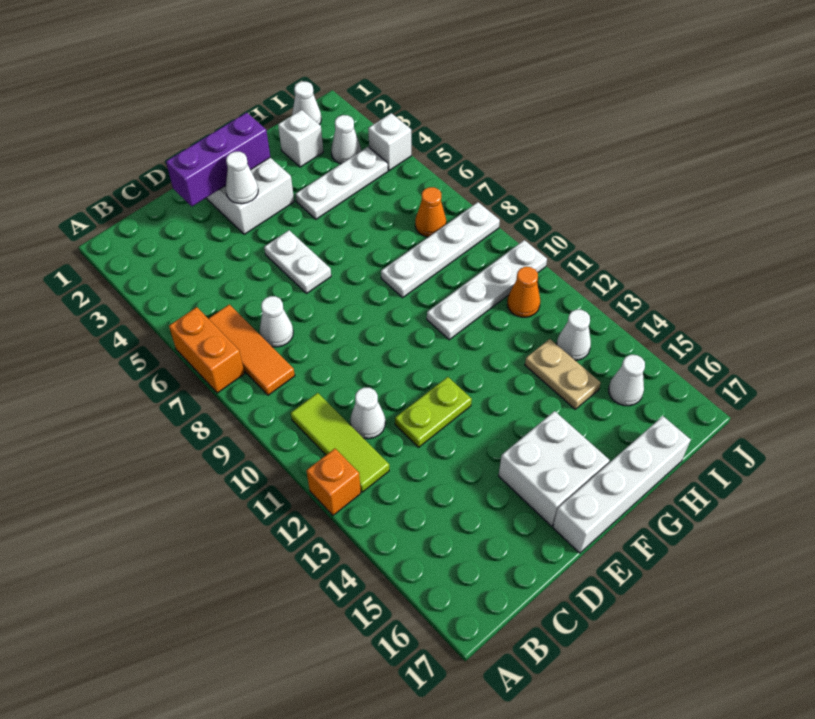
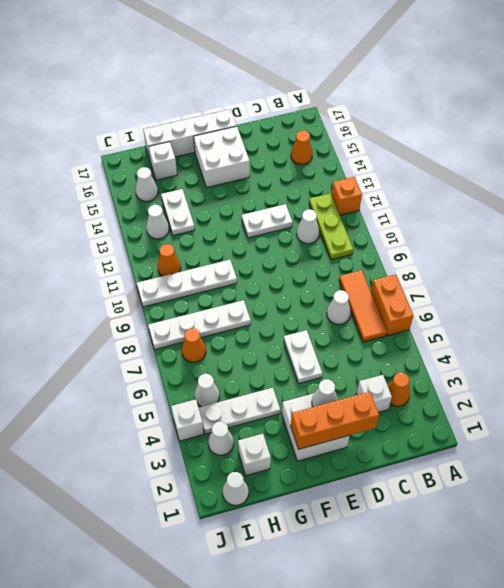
none -> orange 1x1 cone [388,373,410,407]
lime 1x3 tile [291,393,389,492] -> lime 1x3 plate [309,193,353,260]
none -> orange 1x1 cone [291,131,313,165]
none -> white 1x1 brick [356,375,392,412]
purple 1x3 brick [166,113,270,206] -> orange 1x3 brick [291,392,379,449]
lime 1x2 plate [395,377,472,447] -> white 1x2 plate [242,204,293,238]
tan 1x2 plate [525,339,601,409] -> white 1x2 plate [161,189,195,236]
none -> white 1x1 brick [148,142,177,180]
none -> white 1x1 cone [195,374,220,407]

